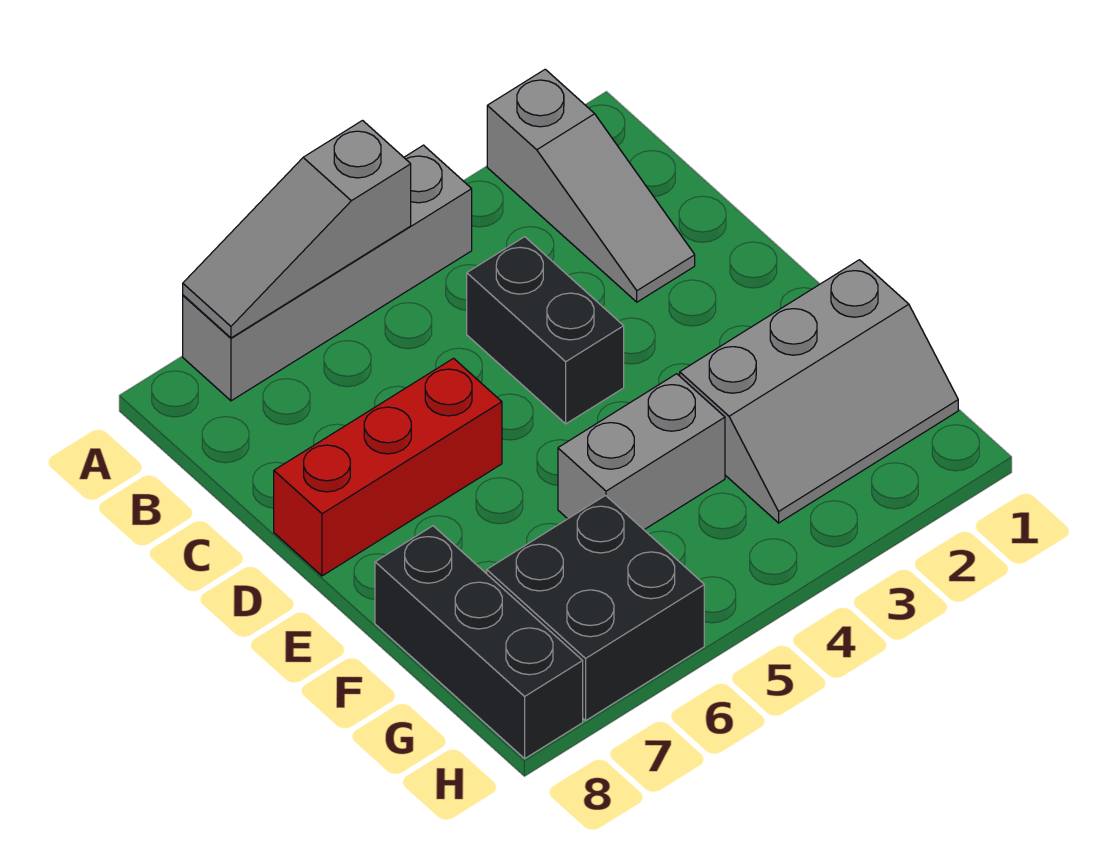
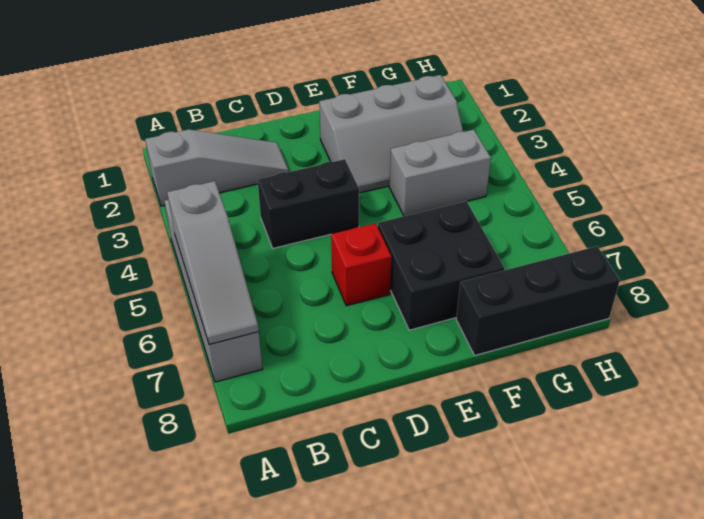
red 1x3 brick [274,358,502,576] -> red 1x1 brick [331,223,392,306]
grey 2x3 slope [680,260,958,523] -> grey 2x3 slope turned to [319,75,463,193]
grey 1x2 brick [558,374,725,530] -> grey 1x2 brick turned to [389,130,491,216]
black 2x2 brick [487,496,704,721] -> black 2x2 brick moved to [378,201,505,330]

